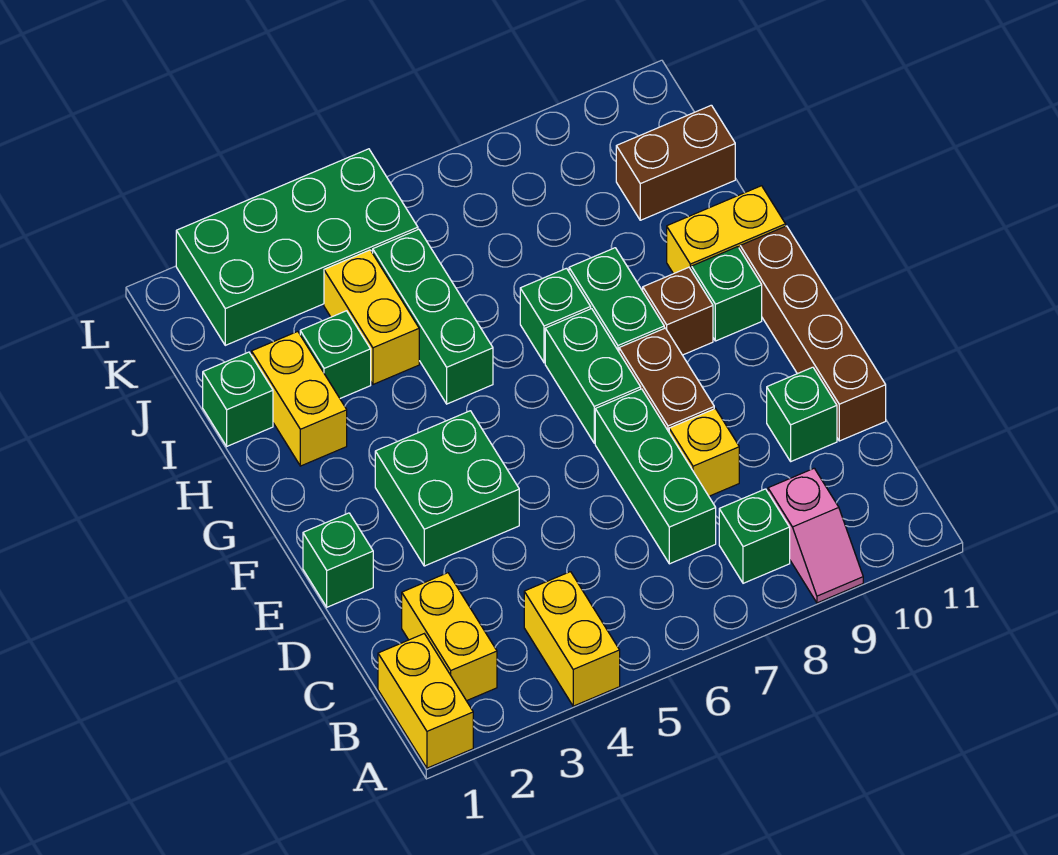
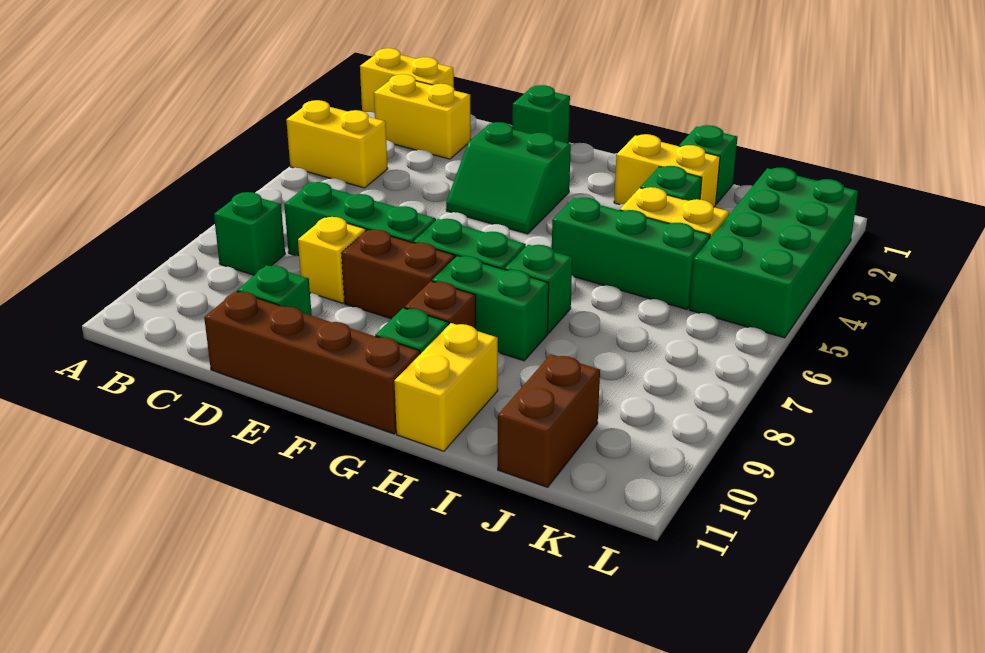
pink 1x2 slope [768,468,863,603] -> none
green 2x2 brick [375,411,519,566] -> green 2x2 slope [446,122,571,234]

